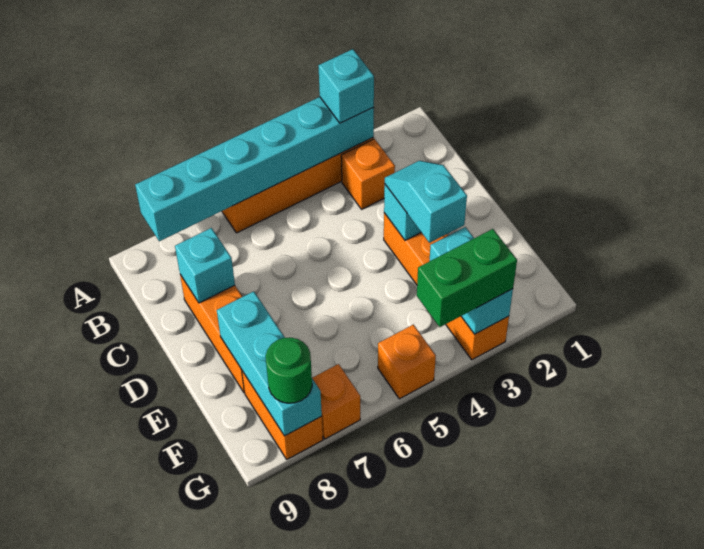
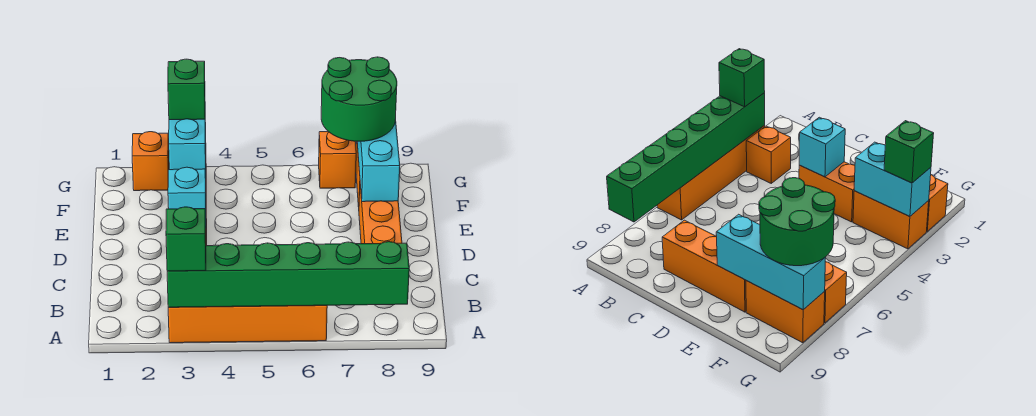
cyan 1x6 brick [135,97,374,241] -> green 1x6 brick [167,242,409,307]
cyan 1x1 brick [319,49,374,123] -> green 1x1 brick [166,207,206,271]
cyan 1x1 brick [175,228,235,303] -> none
cyan 1x2 slope [385,161,467,243] -> none
green 1x2 brick [417,229,517,327] -> green 1x1 brick [168,59,205,120]
orange 1x1 brick [378,325,436,399] -> orange 1x1 brick moved to [132,132,169,191]
green 1x1 round brick [266,337,312,403] -> green 2x2 round brick [321,57,397,141]

